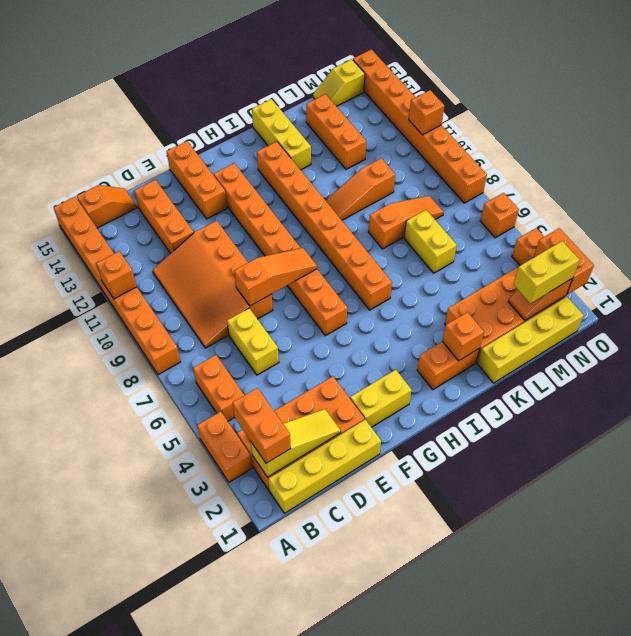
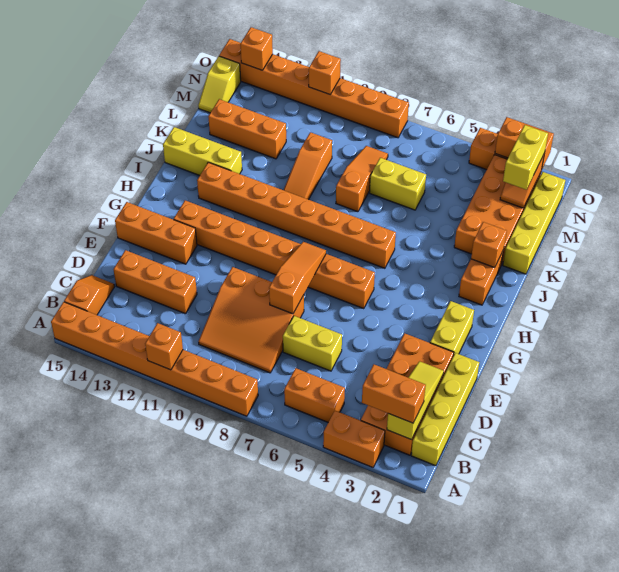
orange 3x4 slope [153,221,273,348] -> orange 3x3 slope [199,267,304,373]
orange 1x1 brick [480,193,519,238] -> orange 1x1 brick moved to [240,27,273,70]

